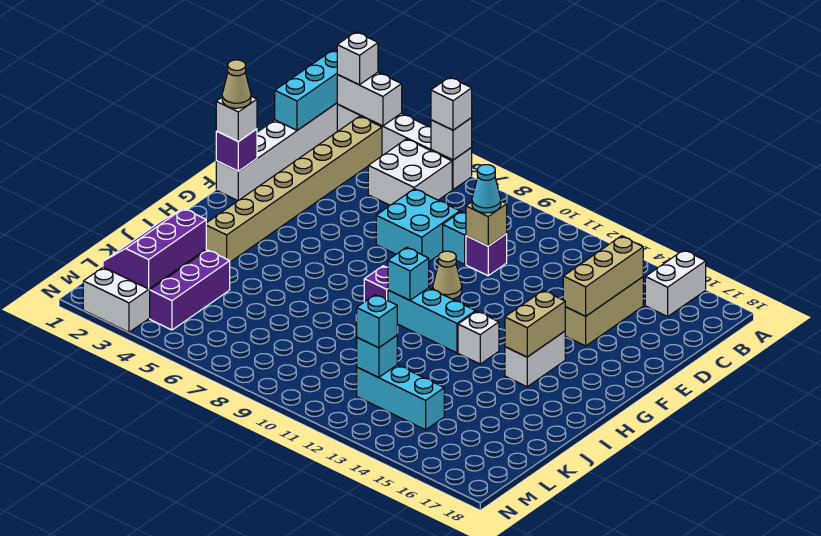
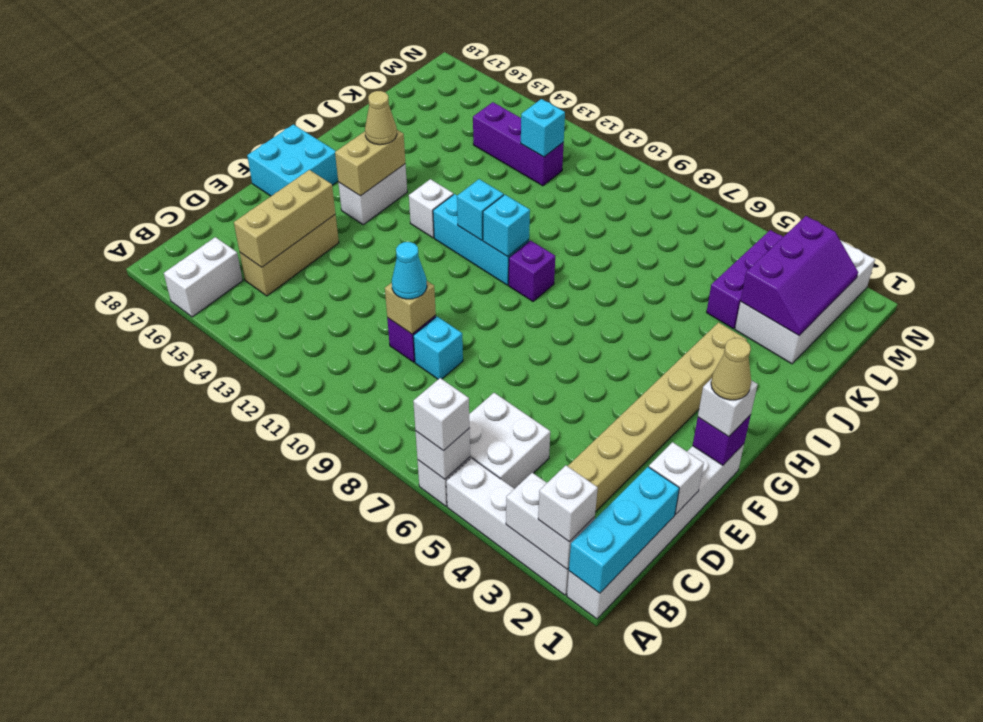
none -> white 1x1 brick [649,442,704,514]
cyan 2x2 brick [376,189,460,262] -> cyan 2x2 brick moved to [247,124,338,196]
tan 1x1 cone [433,251,462,299] -> tan 1x1 cone moved to [365,91,397,145]
cyan 1x3 brick [357,365,444,430] -> purple 1x3 brick [473,102,564,186]
cyan 1x1 brick [357,295,397,348] -> cyan 1x1 brick moved to [457,179,504,240]

